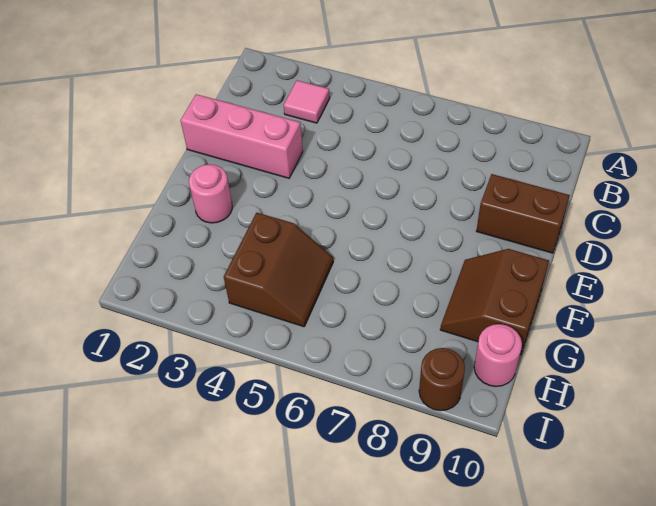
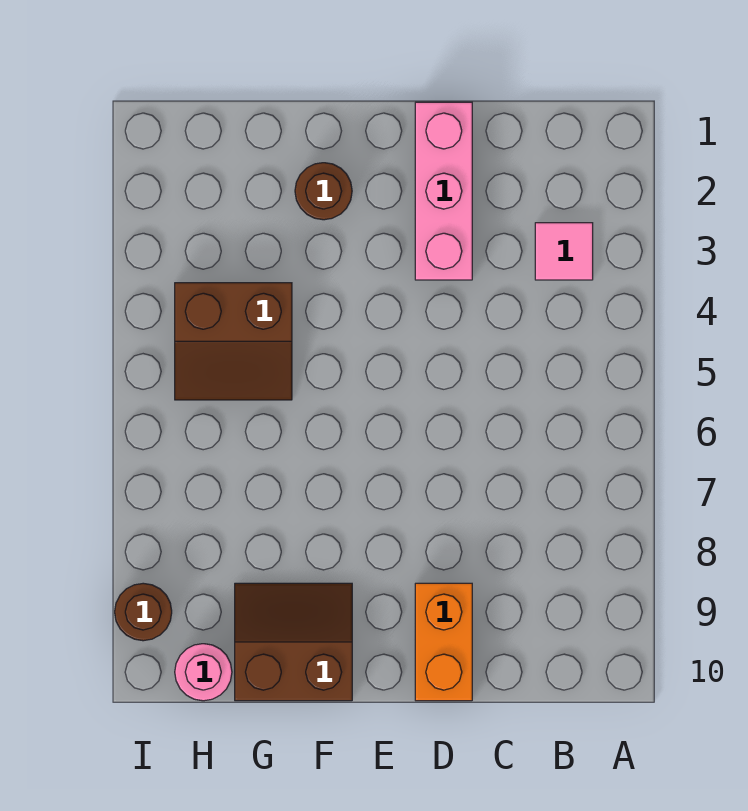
brown 1x2 brick [476,174,570,253] -> orange 1x2 brick [415,583,472,701]
pink 1x1 round brick [189,164,232,223] -> brown 1x1 round brick [295,163,352,220]

